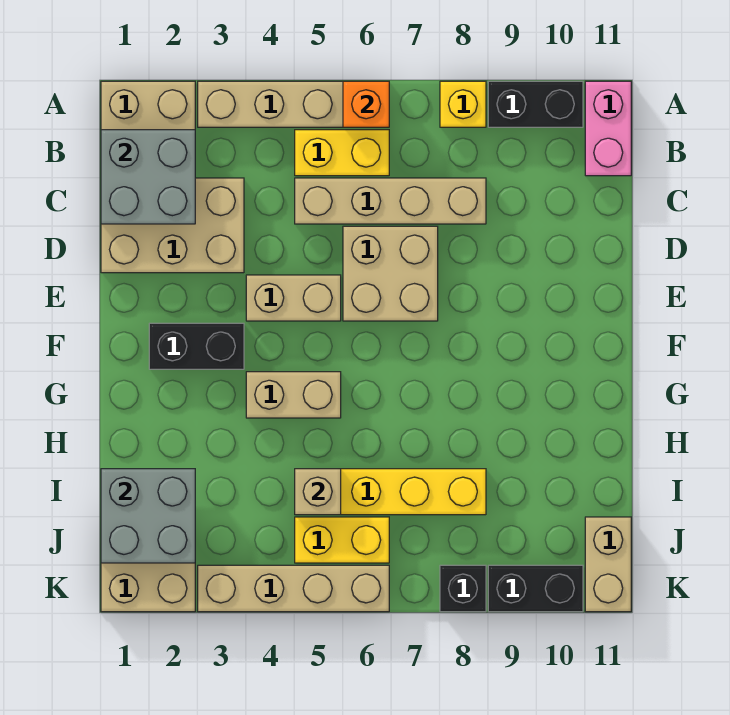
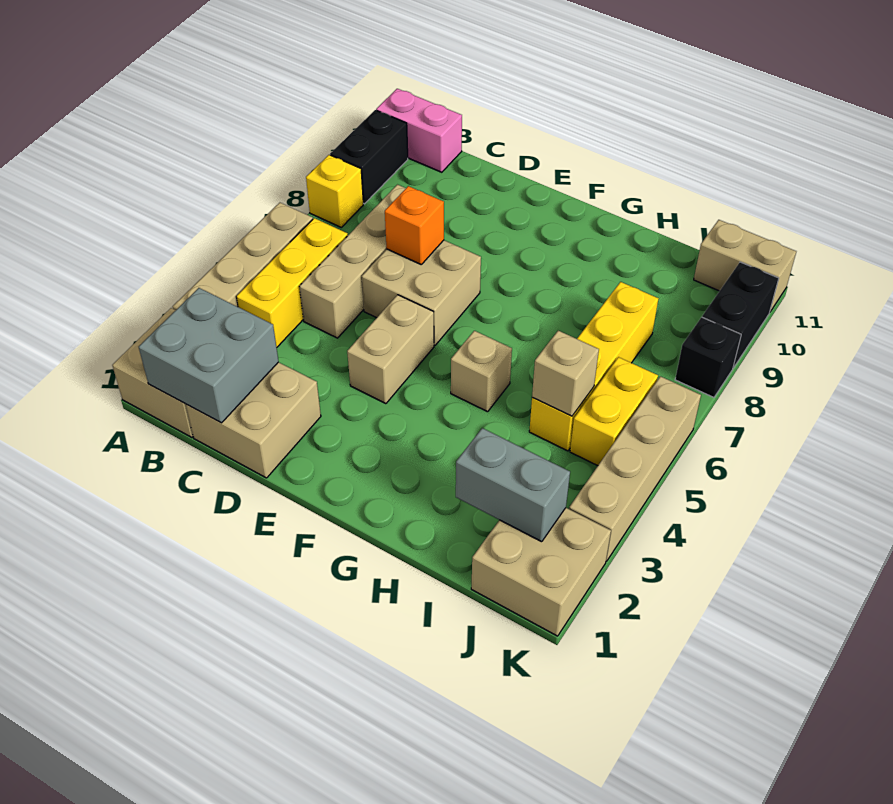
orange 1x1 brick [343,81,389,127] -> orange 1x1 brick moved to [385,186,444,264]
yellow 1x2 brick [295,130,389,176] -> yellow 1x3 brick [236,218,348,347]
tan 2x3 brick [101,178,244,273] -> tan 2x2 brick [186,362,321,478]
black 1x2 brick [149,323,244,369] -> none
tan 1x2 brick [246,372,341,418] -> tan 1x1 brick [451,331,512,412]
grey 2x2 brick [101,469,195,563] -> grey 1x2 brick [456,428,570,542]

